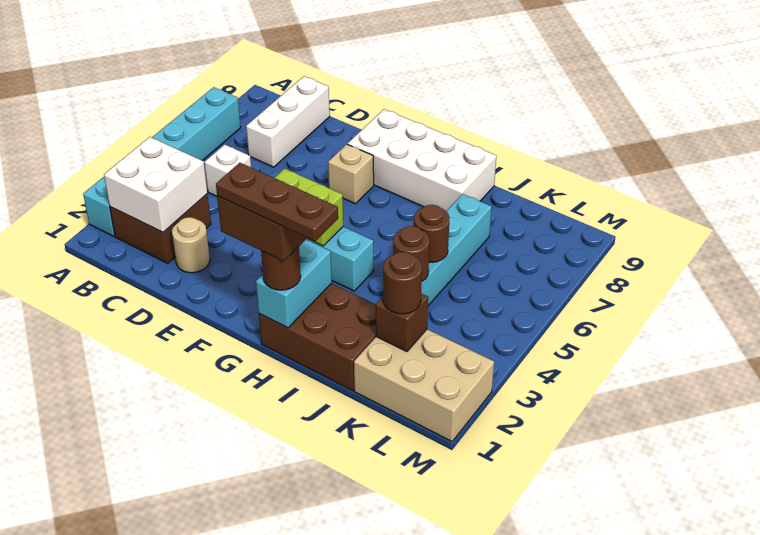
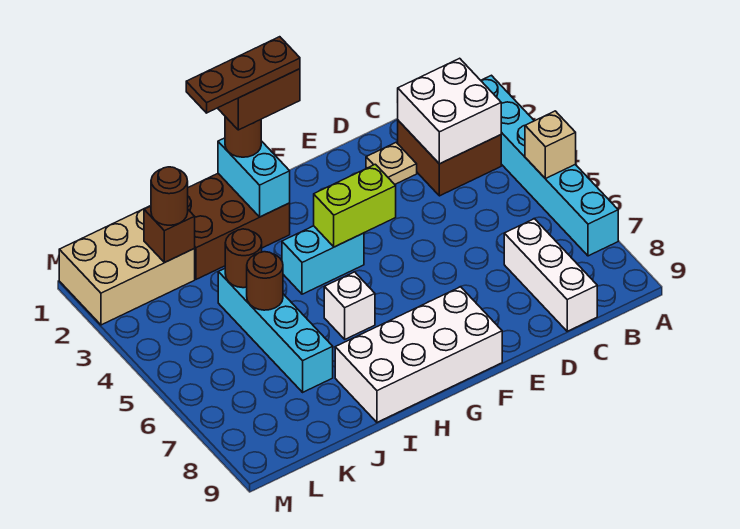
white 1x1 brick [204,144,251,196] -> white 1x1 brick moved to [324,272,375,339]
tan 1x1 round brick [172,217,210,273] -> tan 1x1 plate [366,143,417,184]
tan 1x1 brick [328,144,374,204] -> tan 1x1 brick moved to [525,111,576,179]

